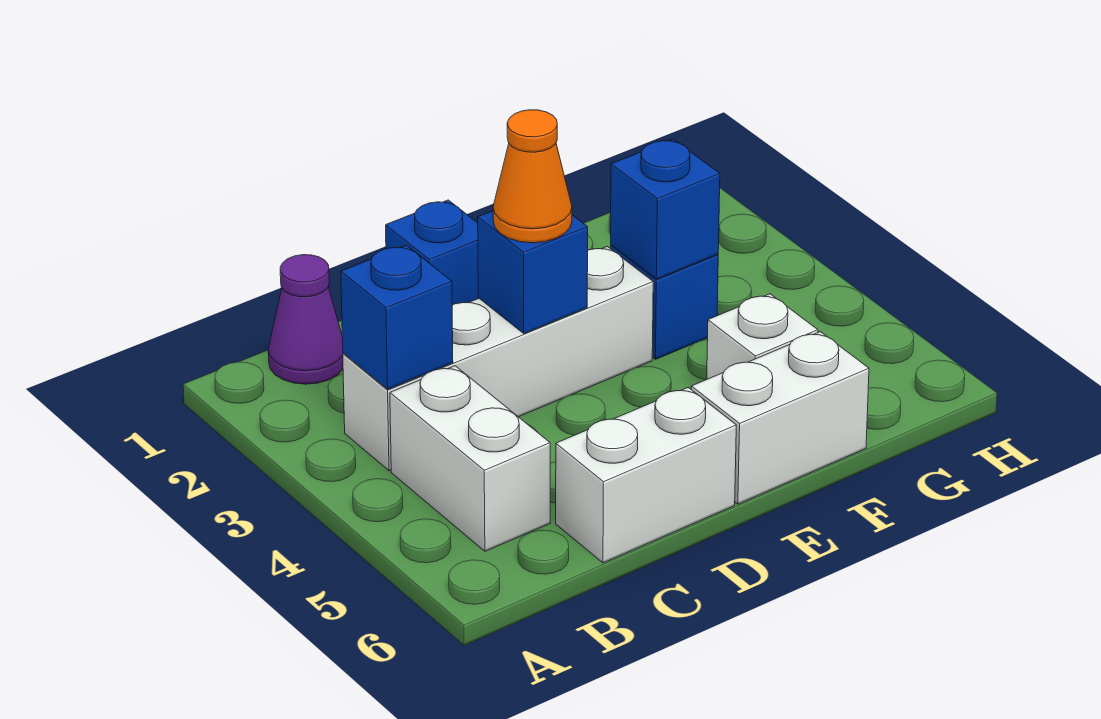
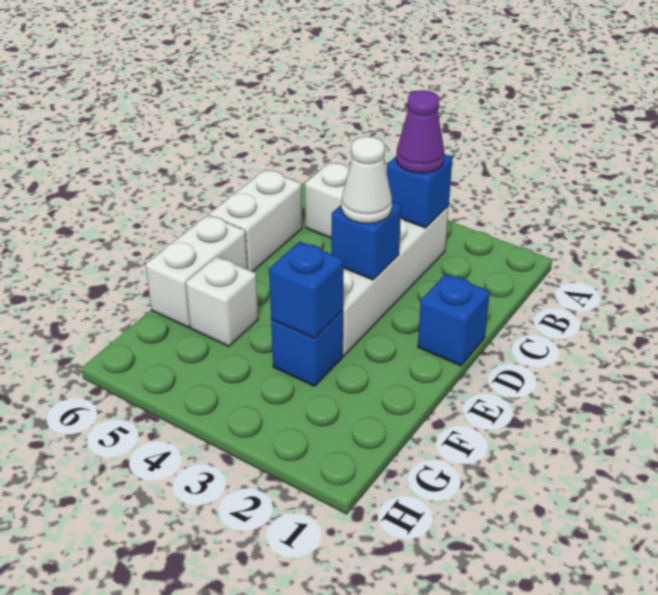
purple 1x1 cone [268,255,343,384] -> purple 1x1 cone moved to [396,90,444,173]
orange 1x1 cone [493,110,572,243] -> white 1x1 cone [341,136,392,223]

